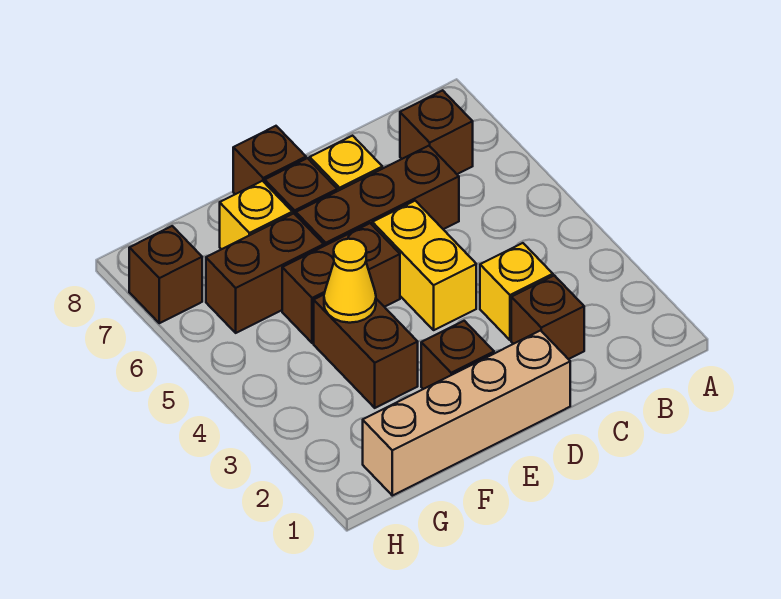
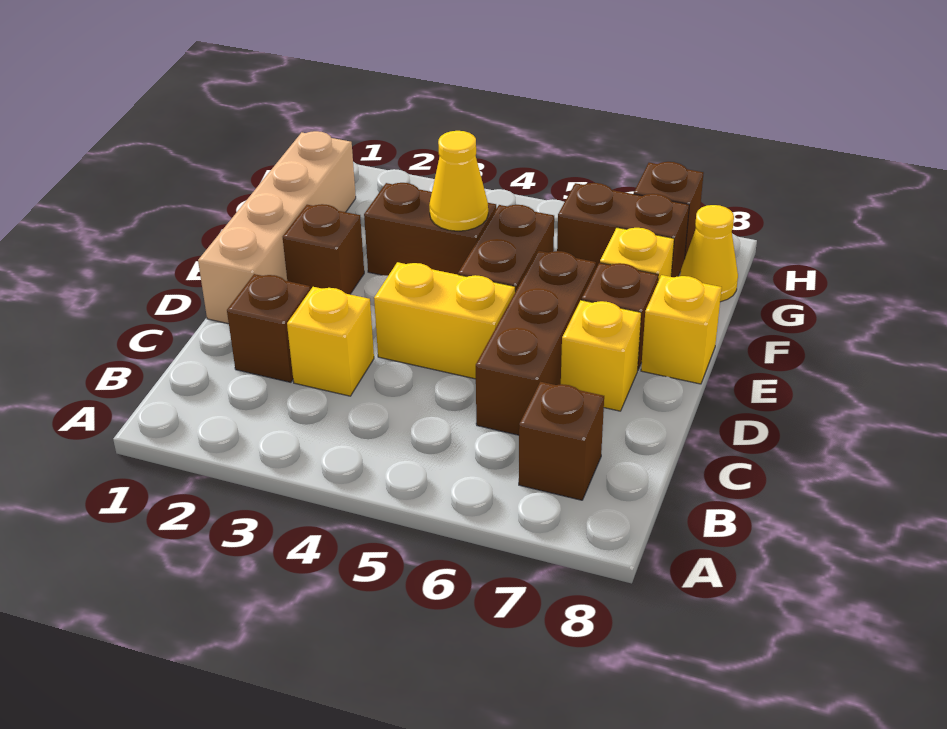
brown 1x1 brick [233,126,306,194] -> yellow 1x1 brick [641,275,722,384]
brown 1x2 brick [206,213,324,333] -> brown 1x2 brick turned to [557,183,689,277]
none -> yellow 1x1 cone [680,205,738,302]

